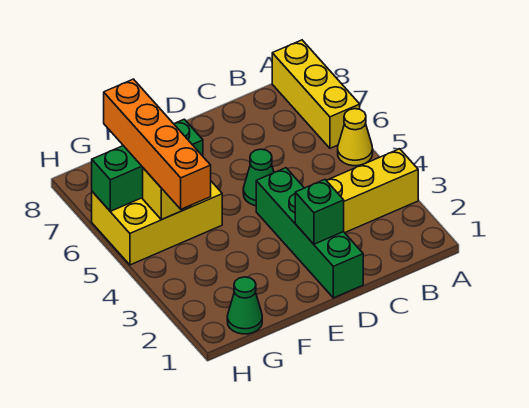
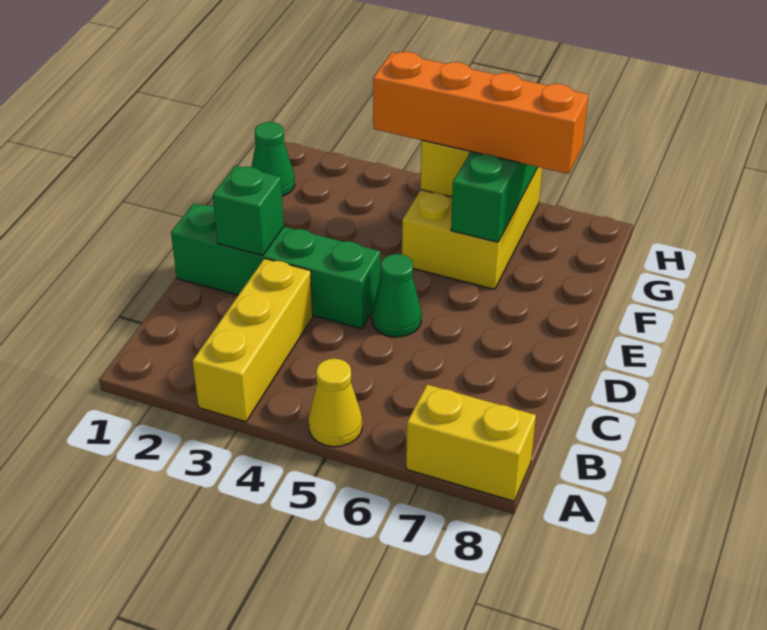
yellow 1x3 brick [272,40,360,148] -> yellow 1x2 brick [406,385,536,501]

